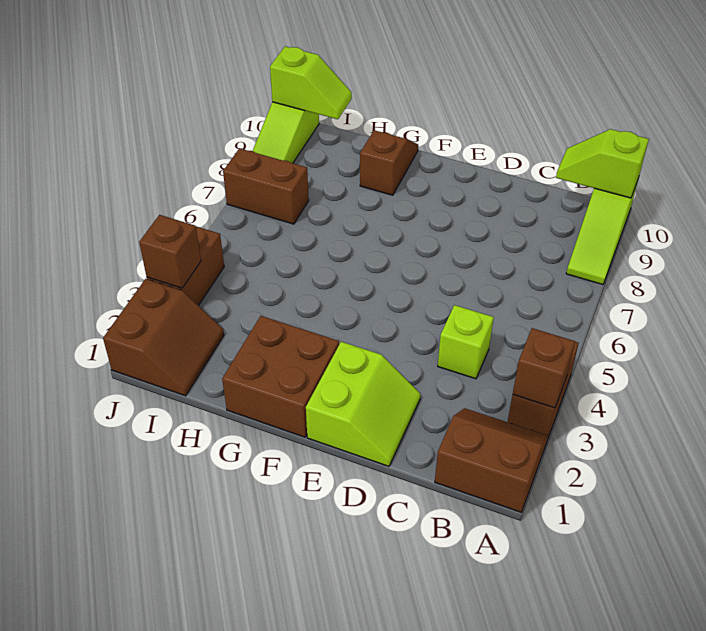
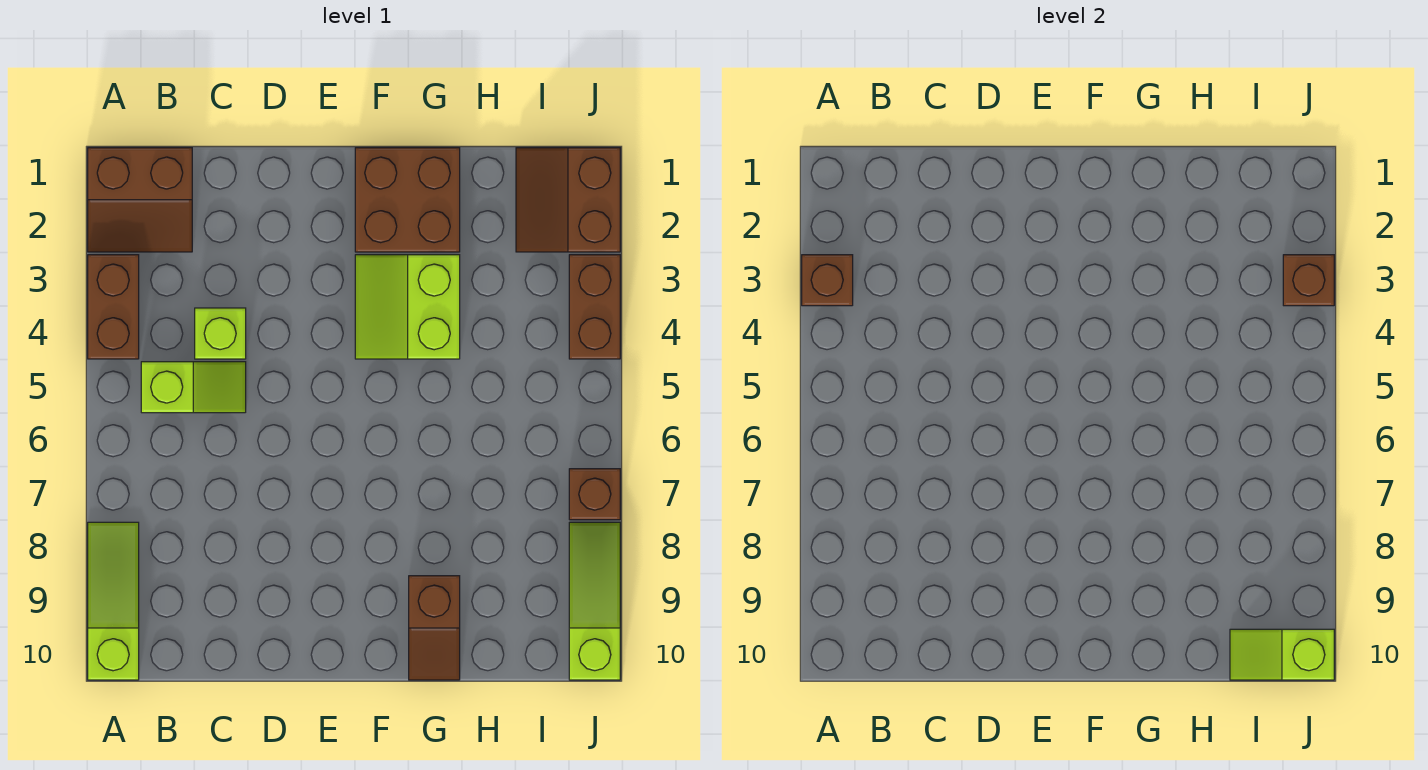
lime 1x2 slope [556,129,649,198] -> lime 1x2 slope moved to [141,362,246,413]
lime 2x2 slope [306,342,421,466] -> lime 2x2 slope moved to [355,255,460,359]
brown 1x2 brick [223,148,309,224] -> brown 1x1 brick [569,469,620,520]

